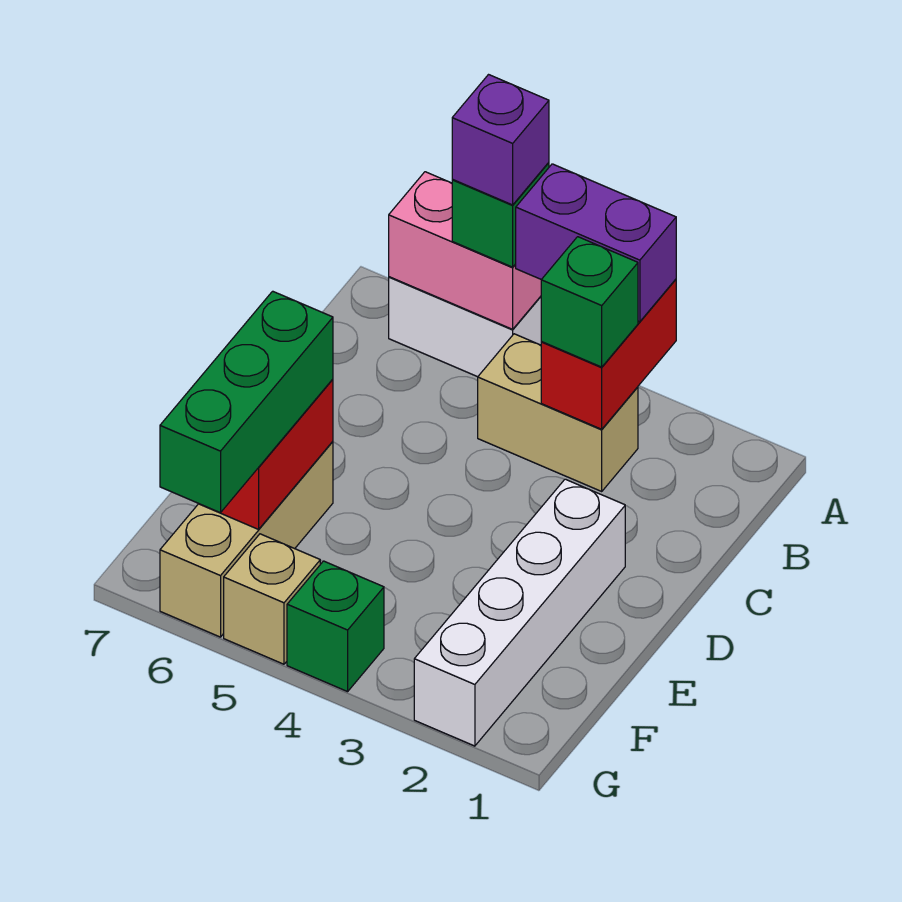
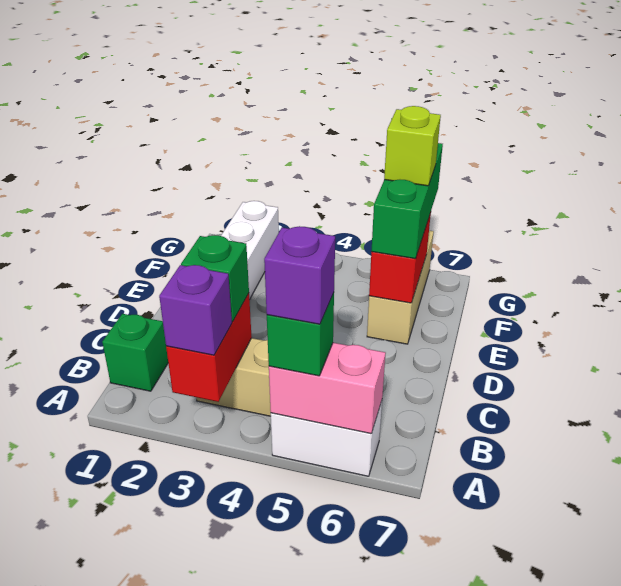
purple 1x2 brick [516,164,676,322] -> purple 1x1 brick [159,265,232,355]
none -> lime 1x1 brick [384,106,441,186]
green 1x1 brick [287,561,384,692] -> green 1x1 brick moved to [102,314,168,391]
tan 1x1 brick [224,534,320,664] -> none

